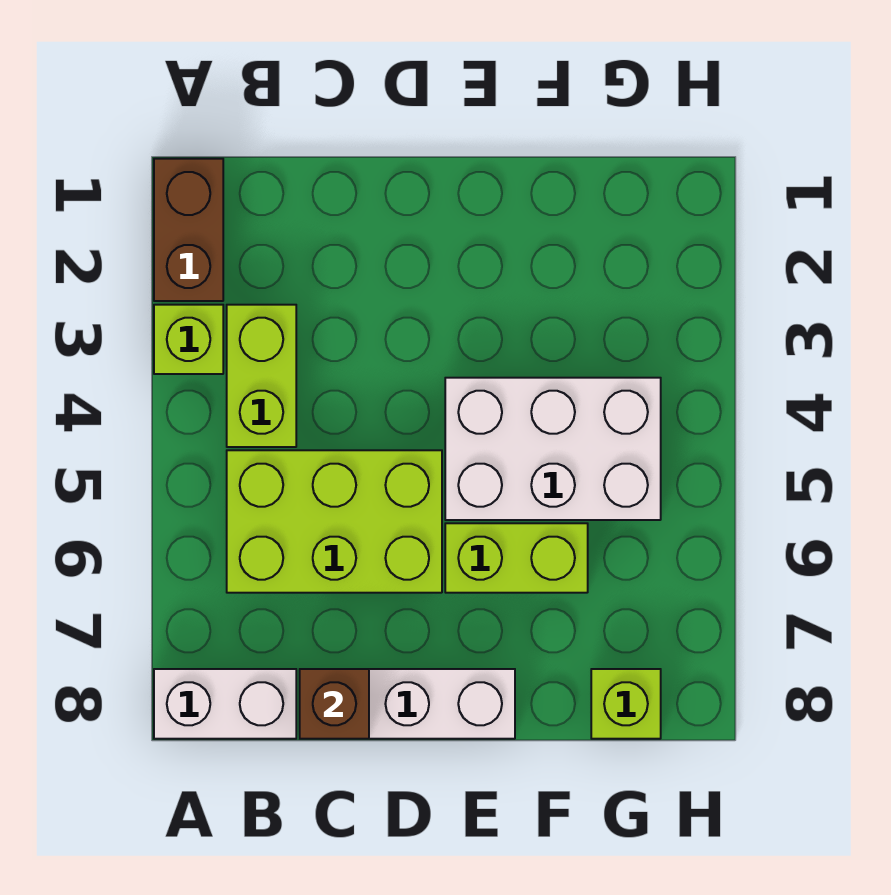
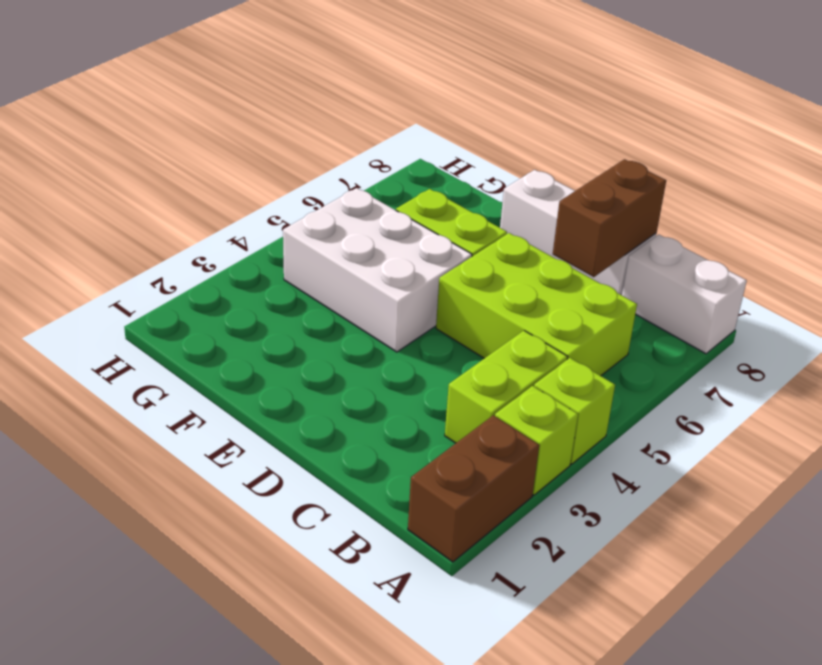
brown 1x1 brick [300,669,369,739] -> brown 1x2 brick [553,159,666,277]
lime 1x1 brick [591,669,661,739] -> lime 1x1 brick moved to [534,358,615,464]

